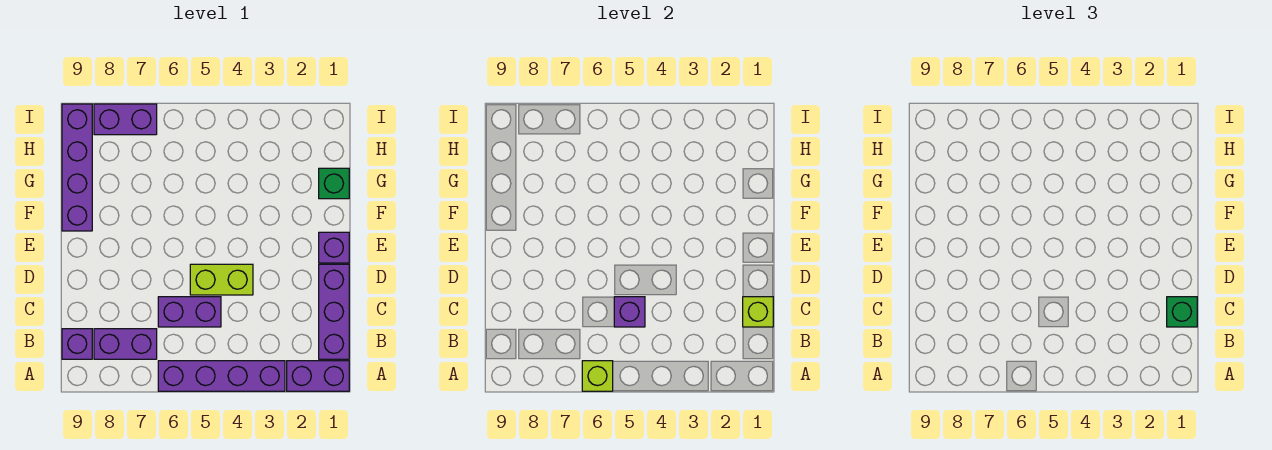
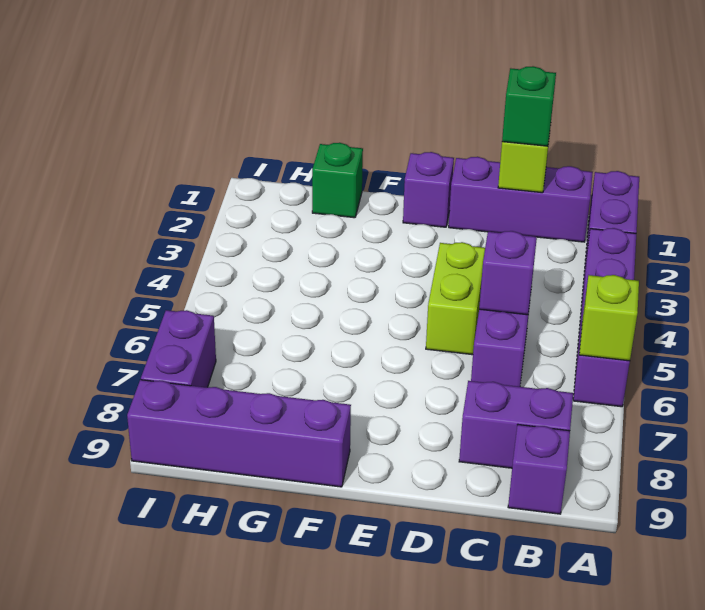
purple 1x2 brick [94,329,157,359] -> purple 1x2 brick turned to [459,381,573,468]

